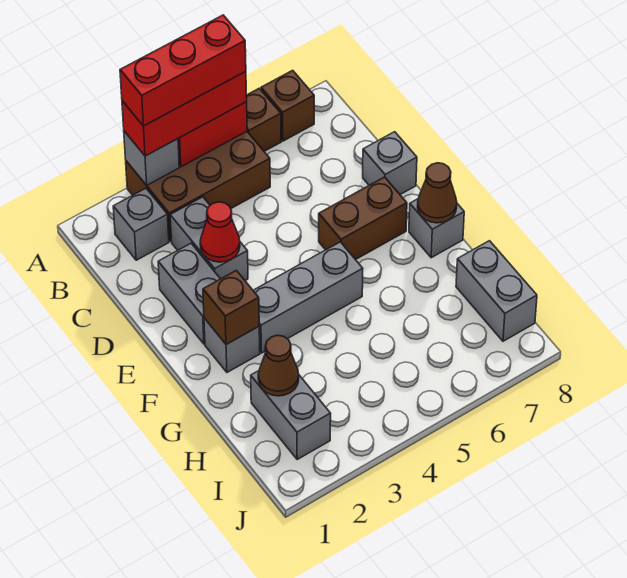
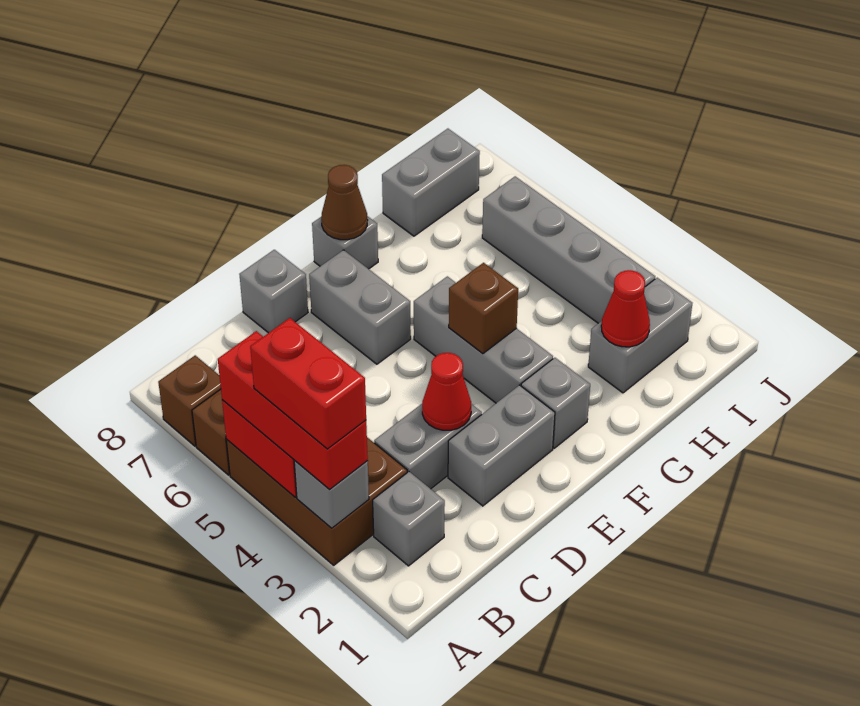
red 1x3 brick [120,15,246,126] -> red 1x2 brick [250,318,366,449]
brown 1x2 brick [319,177,407,260] -> grey 1x2 brick [309,250,411,364]
brown 1x1 brick [203,270,259,344] -> brown 1x1 brick moved to [449,263,518,354]
brown 1x1 cone [258,335,299,396] -> red 1x1 cone [601,270,650,347]
none -> grey 1x4 brick [482,176,655,323]

